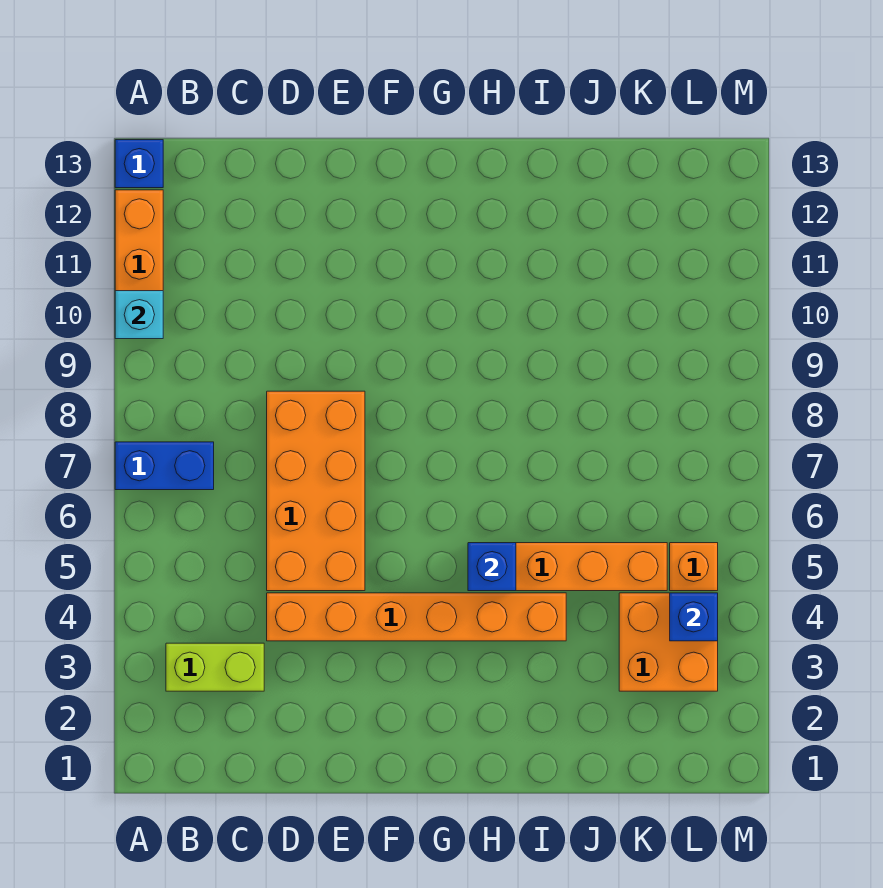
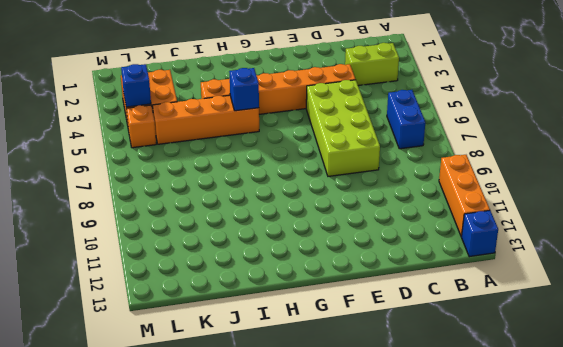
blue 1x2 brick [115,442,214,490] -> blue 1x2 brick turned to [387,90,425,149]
cyan 1x1 brick [115,291,163,339] -> none
orange 2x4 brick [267,391,365,591] -> lime 2x4 brick [306,80,380,176]

